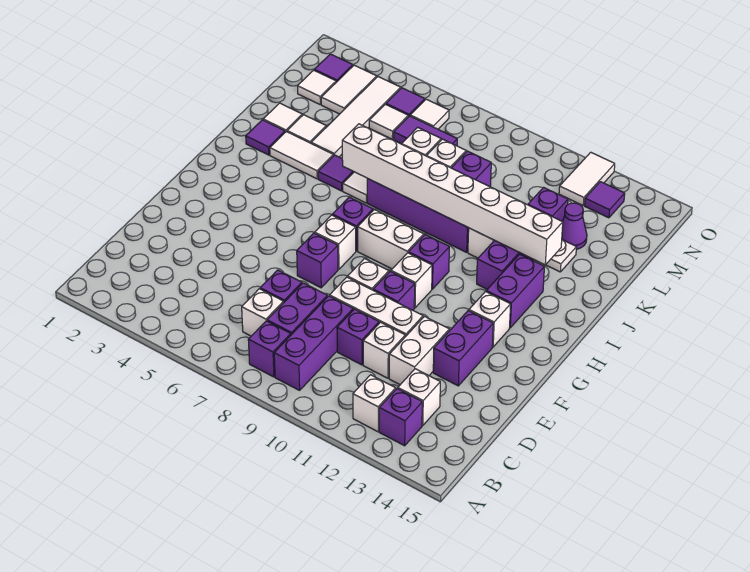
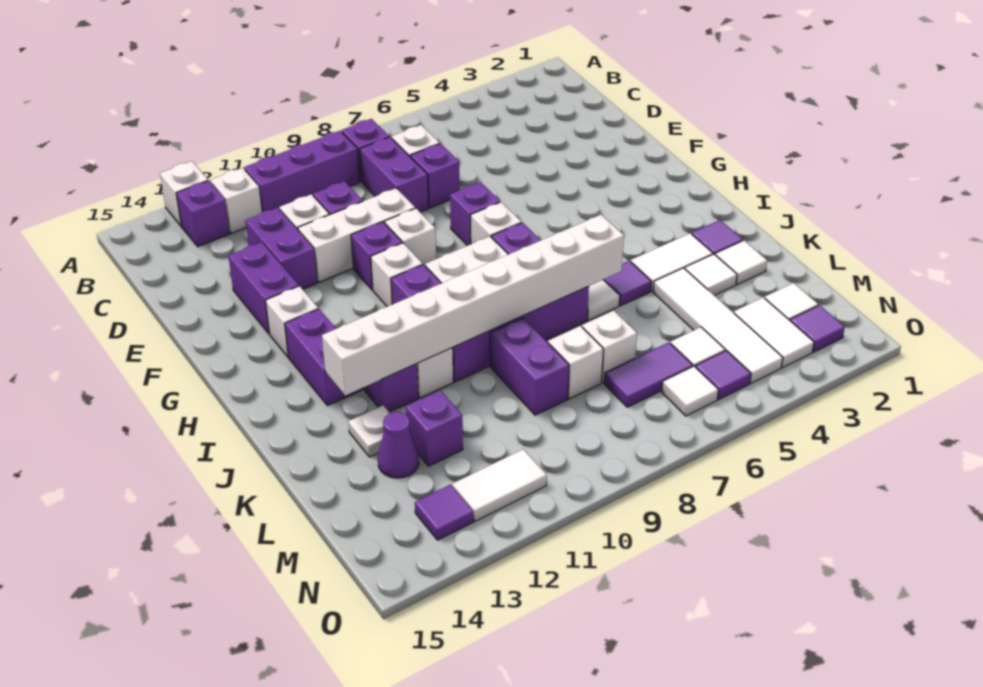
purple 1x3 brick [274,296,353,390] -> purple 1x3 brick turned to [244,131,360,212]
white 1x1 brick [398,369,440,426] -> white 1x1 brick moved to [160,161,208,226]
white 1x2 brick [389,316,449,385] -> purple 1x2 brick [245,208,317,289]
white 1x2 tile [559,152,615,205] -> white 1x2 tile turned to [452,449,547,521]

